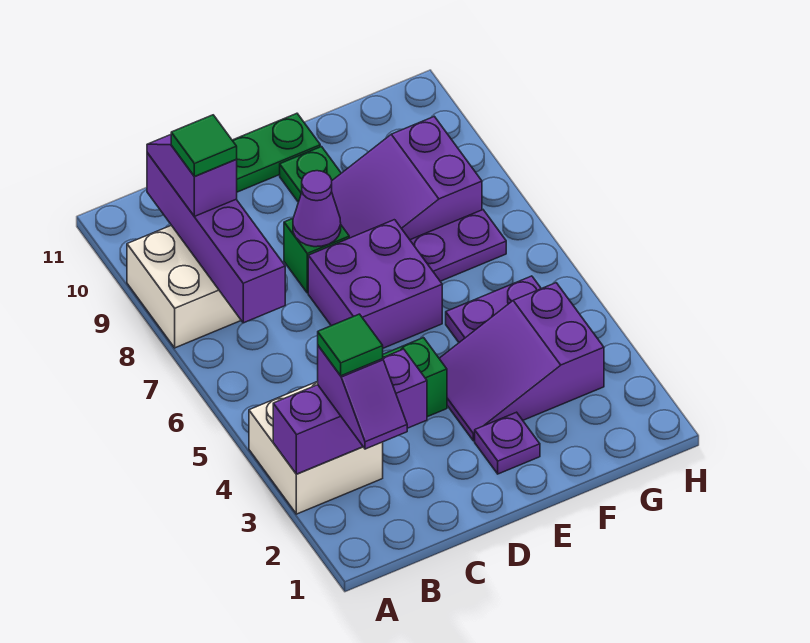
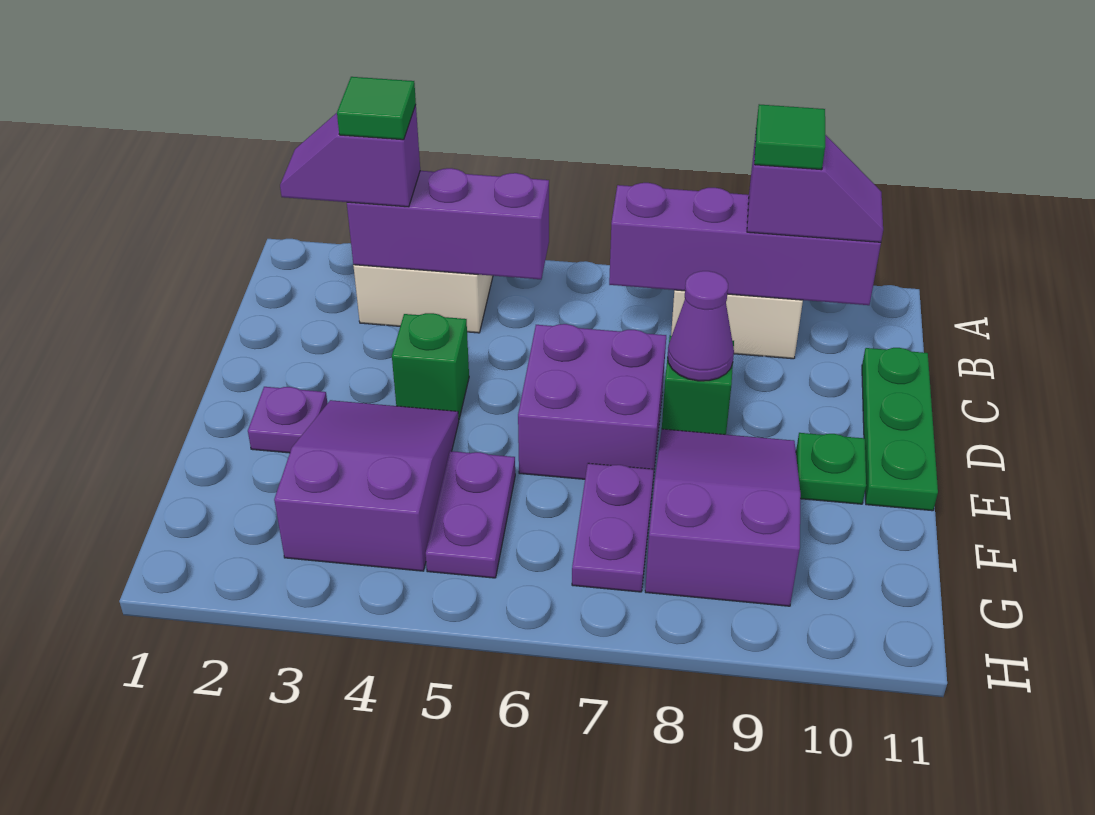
purple 1x3 brick [273,349,427,474] -> purple 1x3 brick turned to [347,168,549,279]

